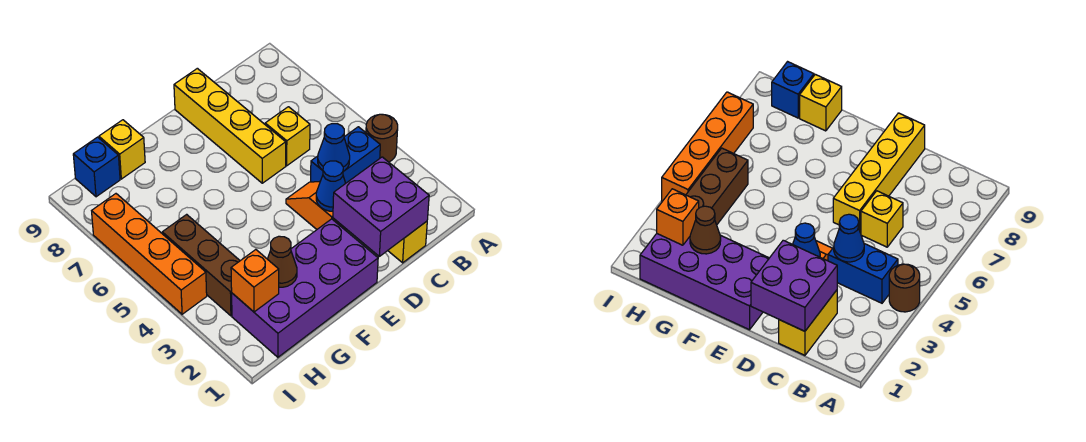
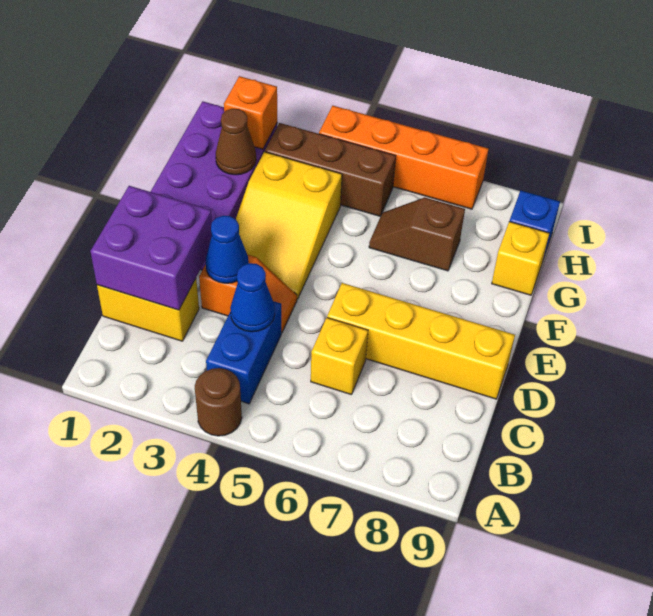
none -> yellow 2x3 slope [236,152,342,299]
none -> brown 1x2 slope [369,198,465,271]

